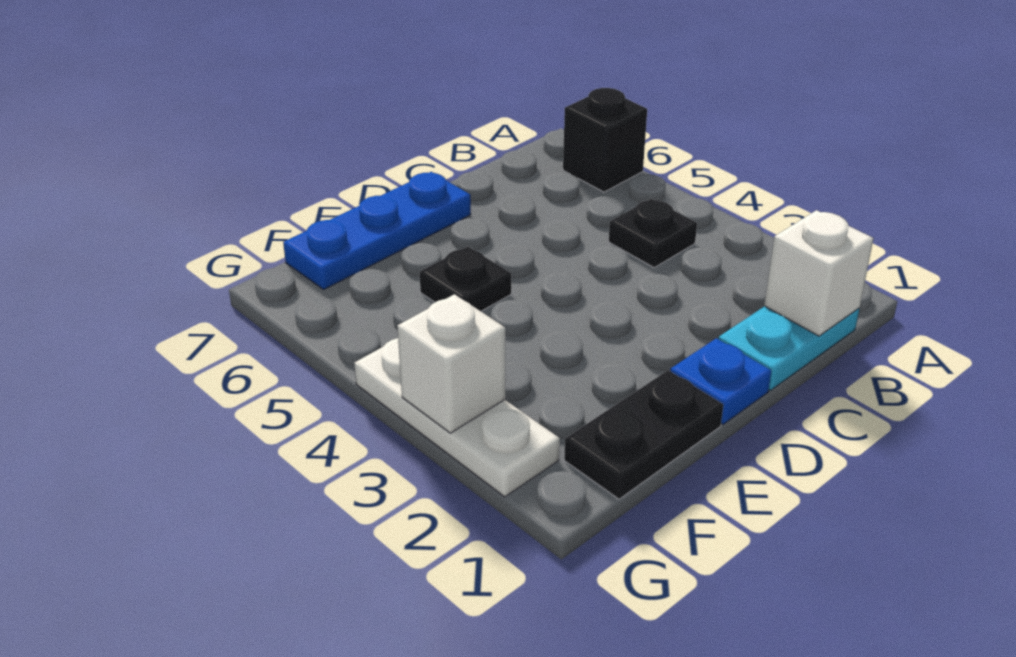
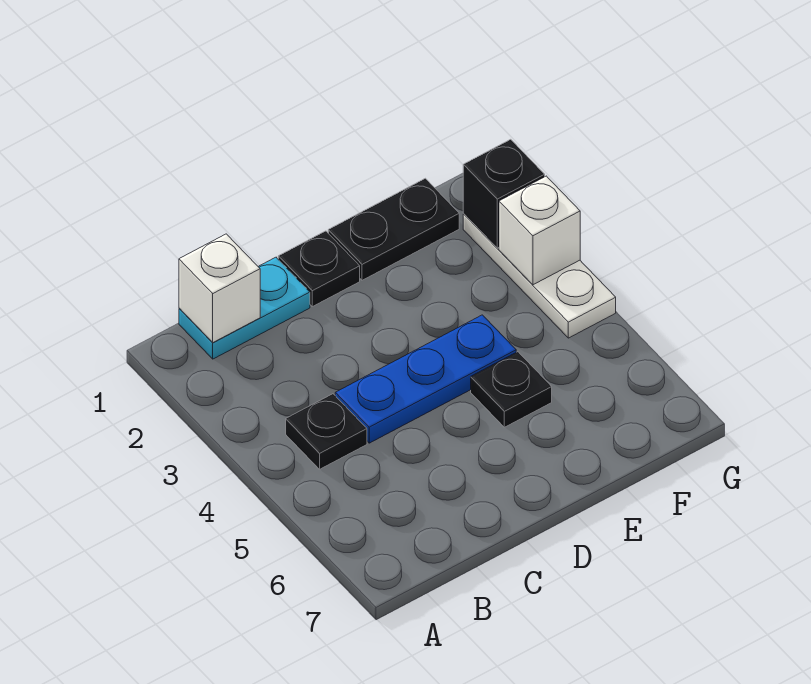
black 1x1 brick [563,88,647,192] -> black 1x1 brick moved to [463,139,545,248]
blue 1x1 plate [670,338,771,425] -> black 1x1 plate [278,231,360,307]
blue 1x3 plate [283,172,471,289] -> blue 1x3 plate moved to [335,315,516,443]

